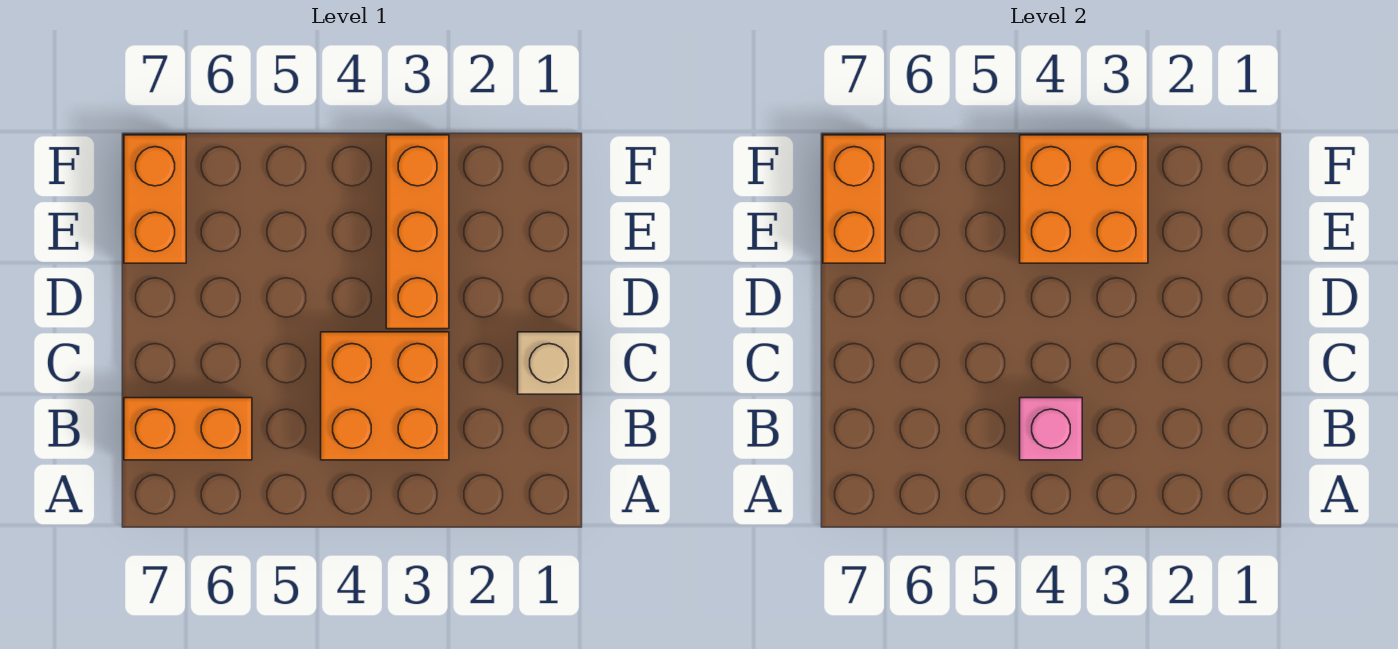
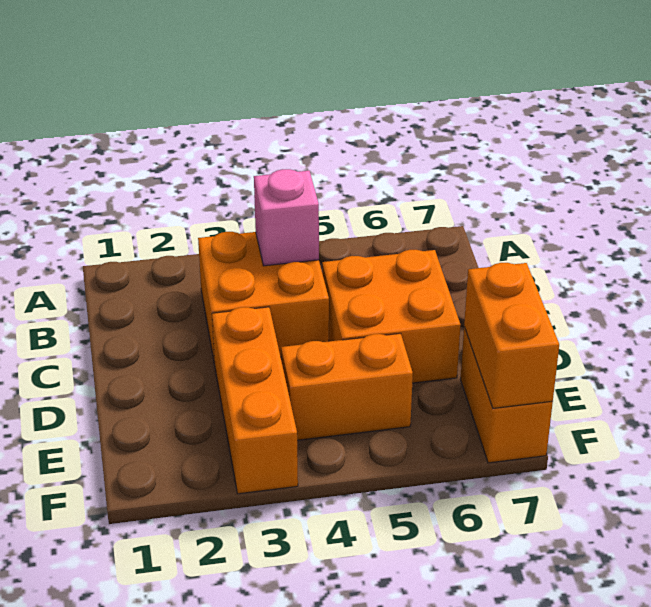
orange 1x2 brick [124,398,252,460] -> orange 1x2 brick moved to [281,333,413,440]
tan 1x1 brick [518,332,580,394] -> none
orange 2x2 brick [1020,135,1148,263] -> orange 2x2 brick moved to [322,250,461,383]

